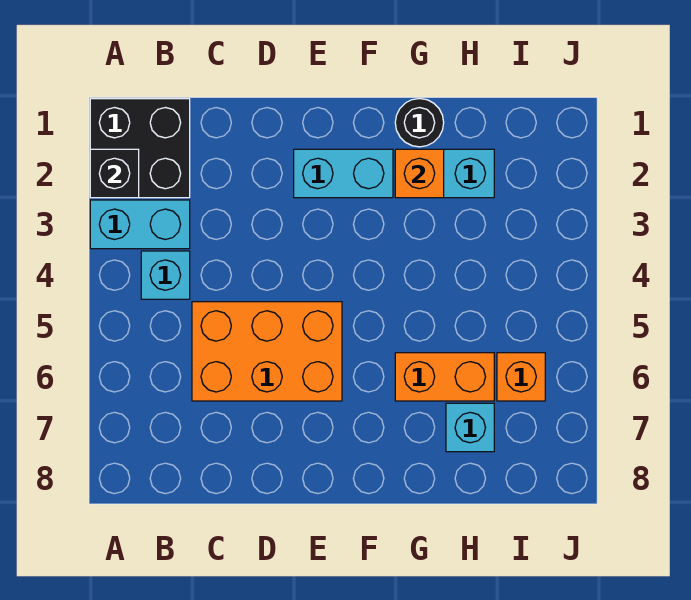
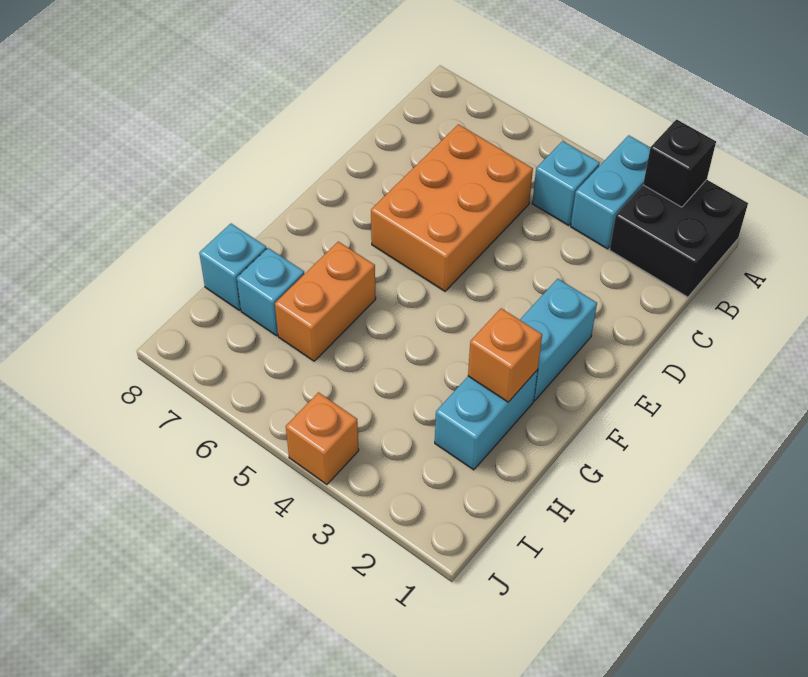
black 1x1 round brick [395,99,444,147] -> none
none -> cyan 1x1 brick [199,224,267,310]
orange 1x1 brick [497,353,545,401] -> orange 1x1 brick moved to [286,392,359,484]

